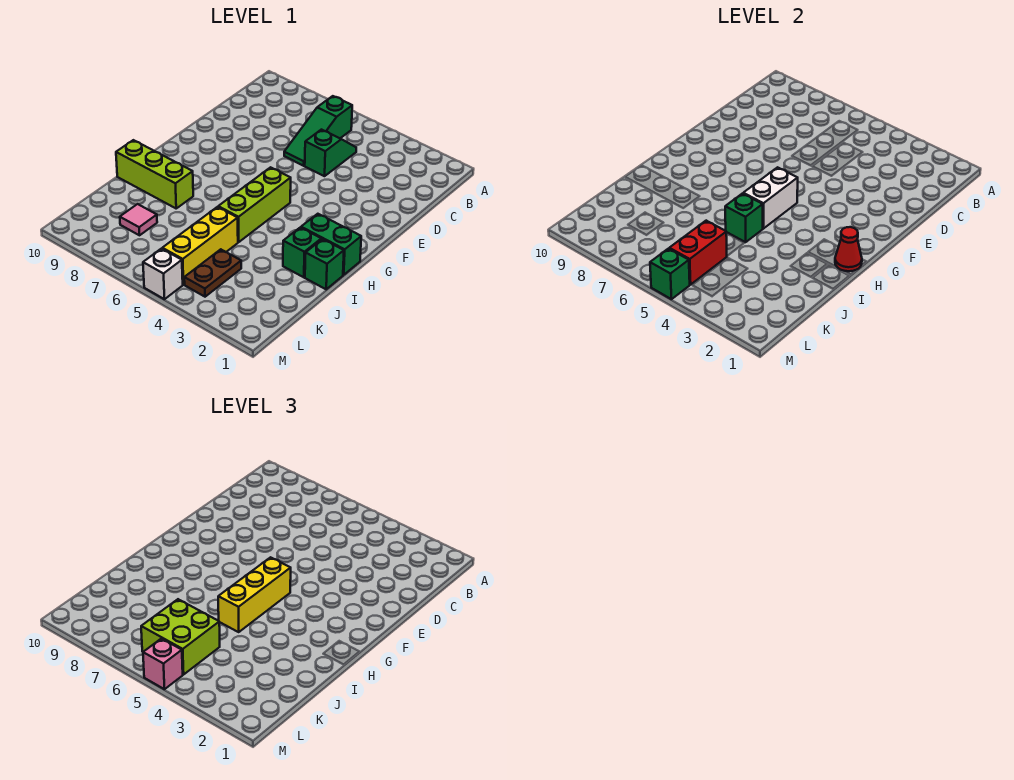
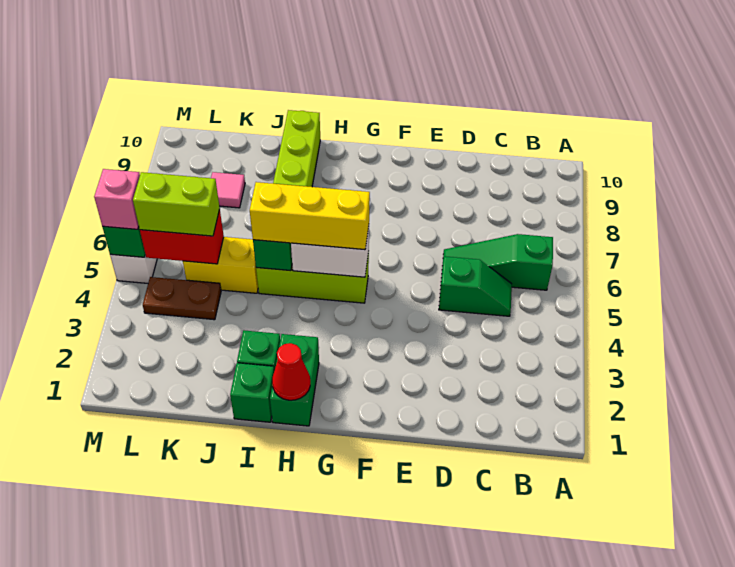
yellow 1x3 brick [162,207,238,285] -> yellow 1x2 brick [183,237,258,293]
lime 2x2 brick [141,599,220,675] -> lime 1x2 brick [133,172,220,236]

